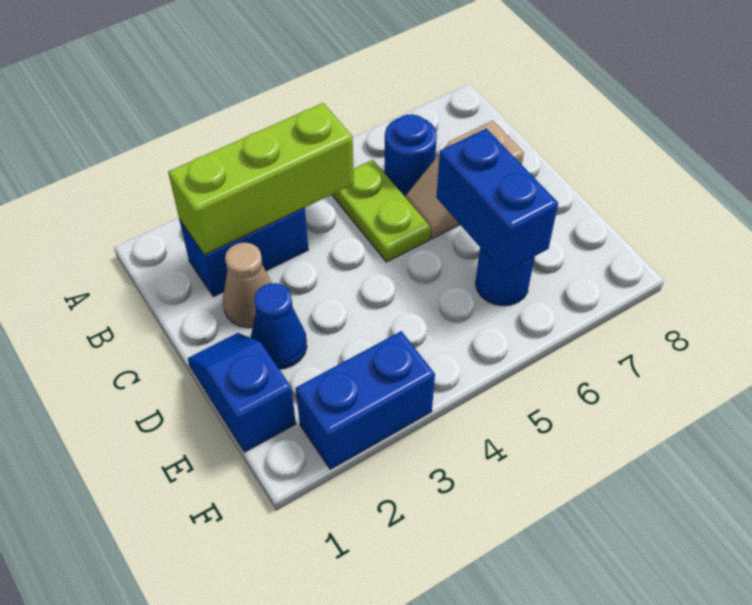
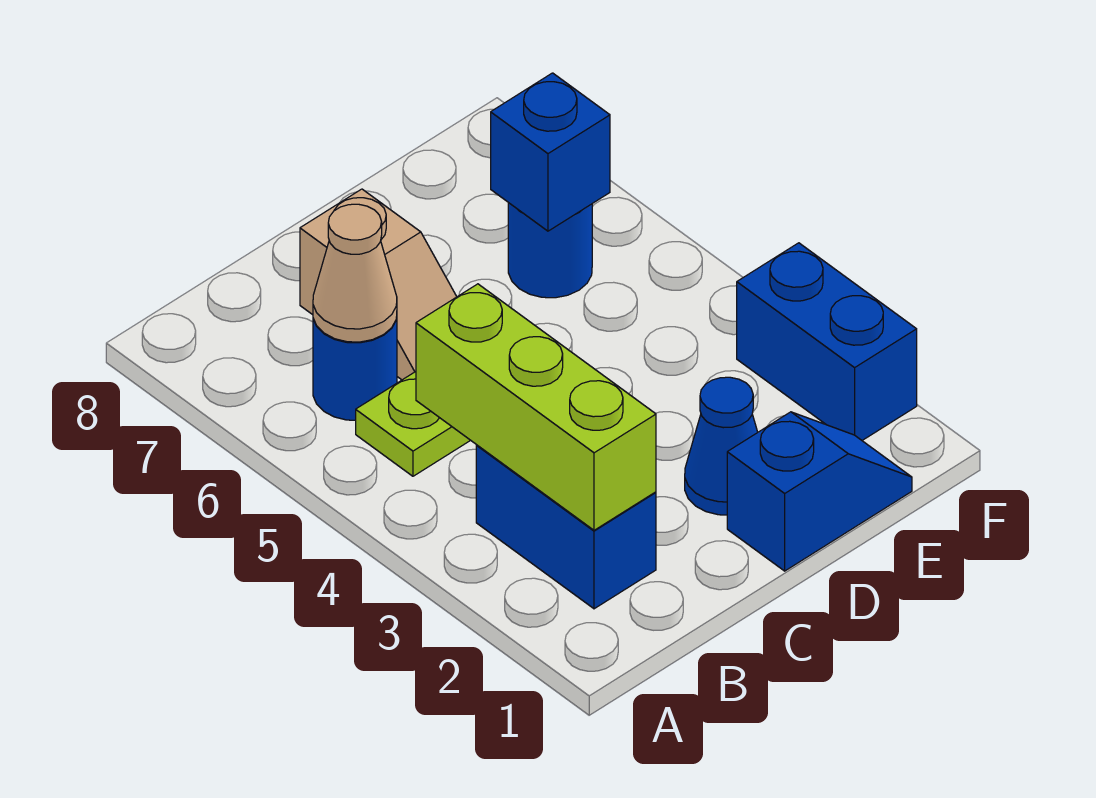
tan 1x1 cone [223,243,272,328] -> tan 1x1 cone moved to [313,204,397,342]
blue 1x2 slope [188,333,296,452] -> blue 1x2 slope turned to [727,412,912,571]
blue 1x2 brick [436,128,558,273] -> blue 1x1 brick [491,73,610,231]

